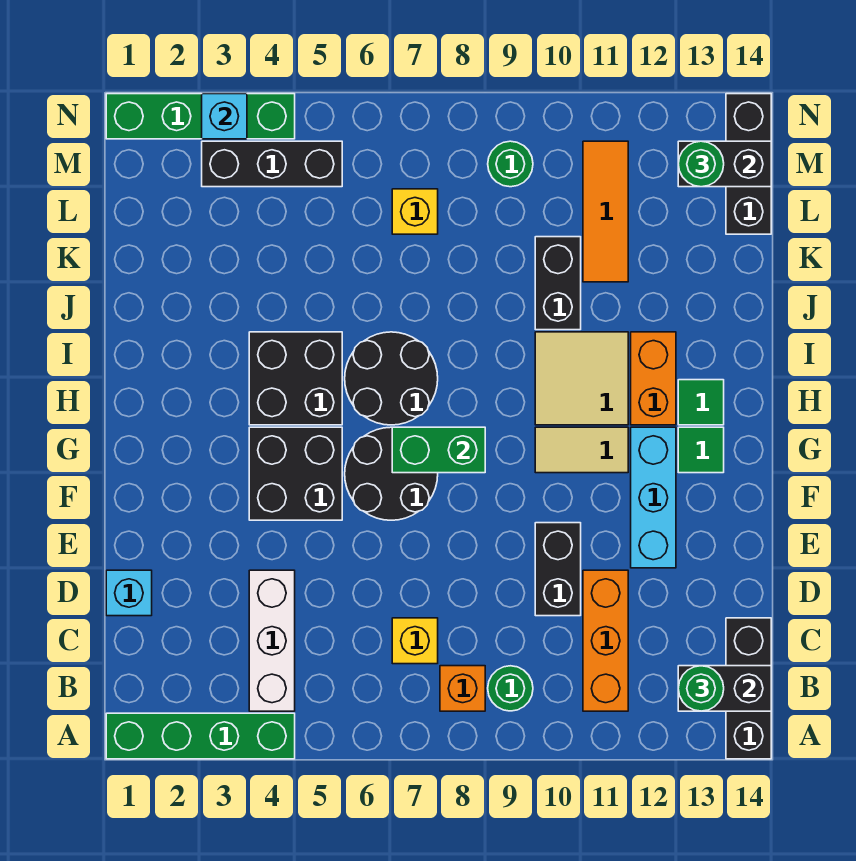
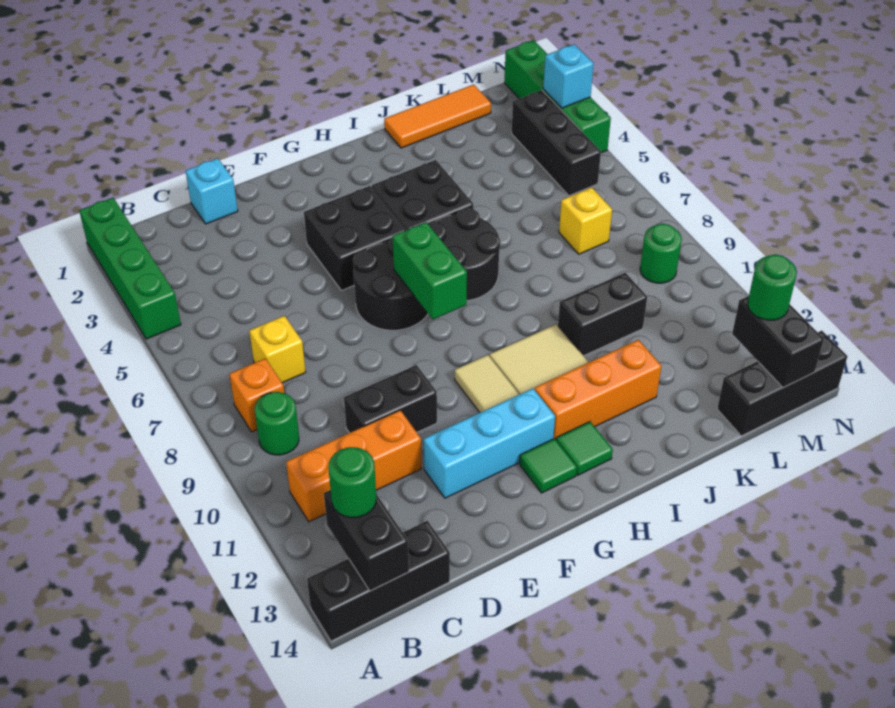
white 1x3 brick [249,570,295,711] -> none
orange 1x2 brick [631,332,676,425] -> orange 1x3 brick [535,340,661,439]
orange 1x3 tile [583,141,628,282] -> orange 1x3 tile moved to [384,84,491,148]

